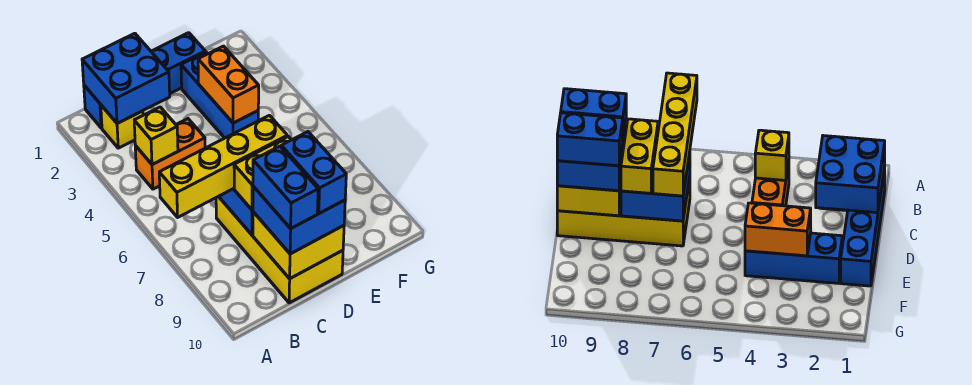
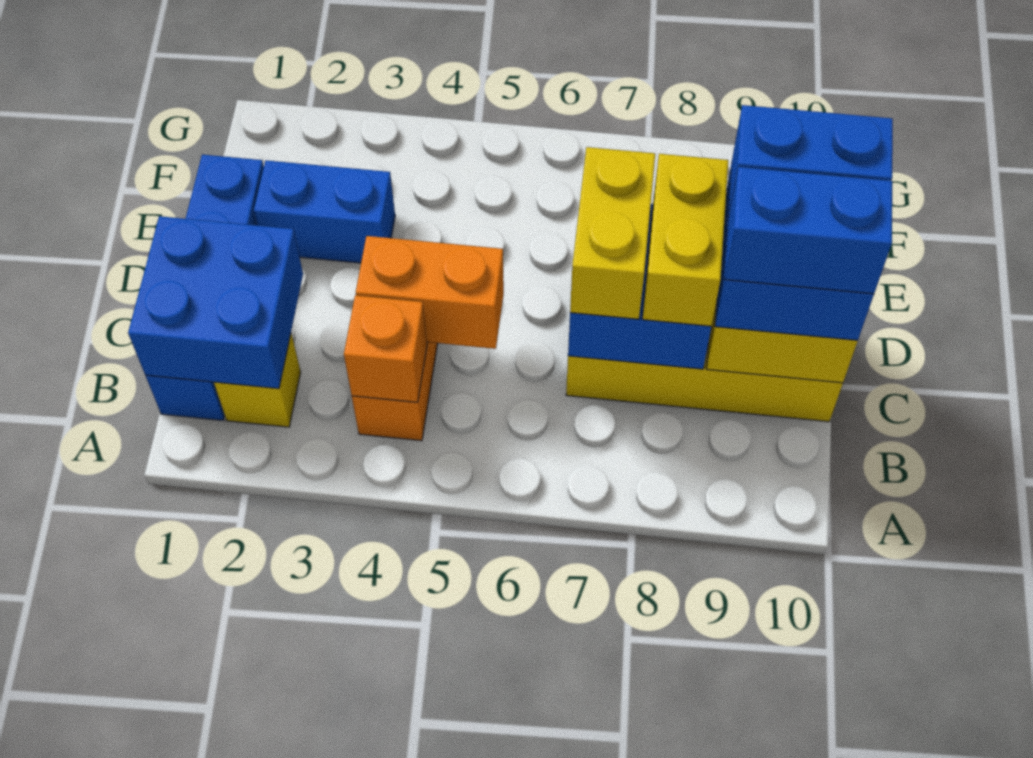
yellow 1x4 brick [159,115,287,217] -> yellow 1x2 brick [570,147,655,319]
yellow 1x1 brick [134,107,178,165] -> orange 1x1 brick [344,295,427,402]
blue 1x3 brick [181,52,258,138] -> blue 1x2 brick [254,160,395,263]
orange 1x2 brick [198,46,259,123] -> orange 1x2 brick moved to [356,236,504,349]

